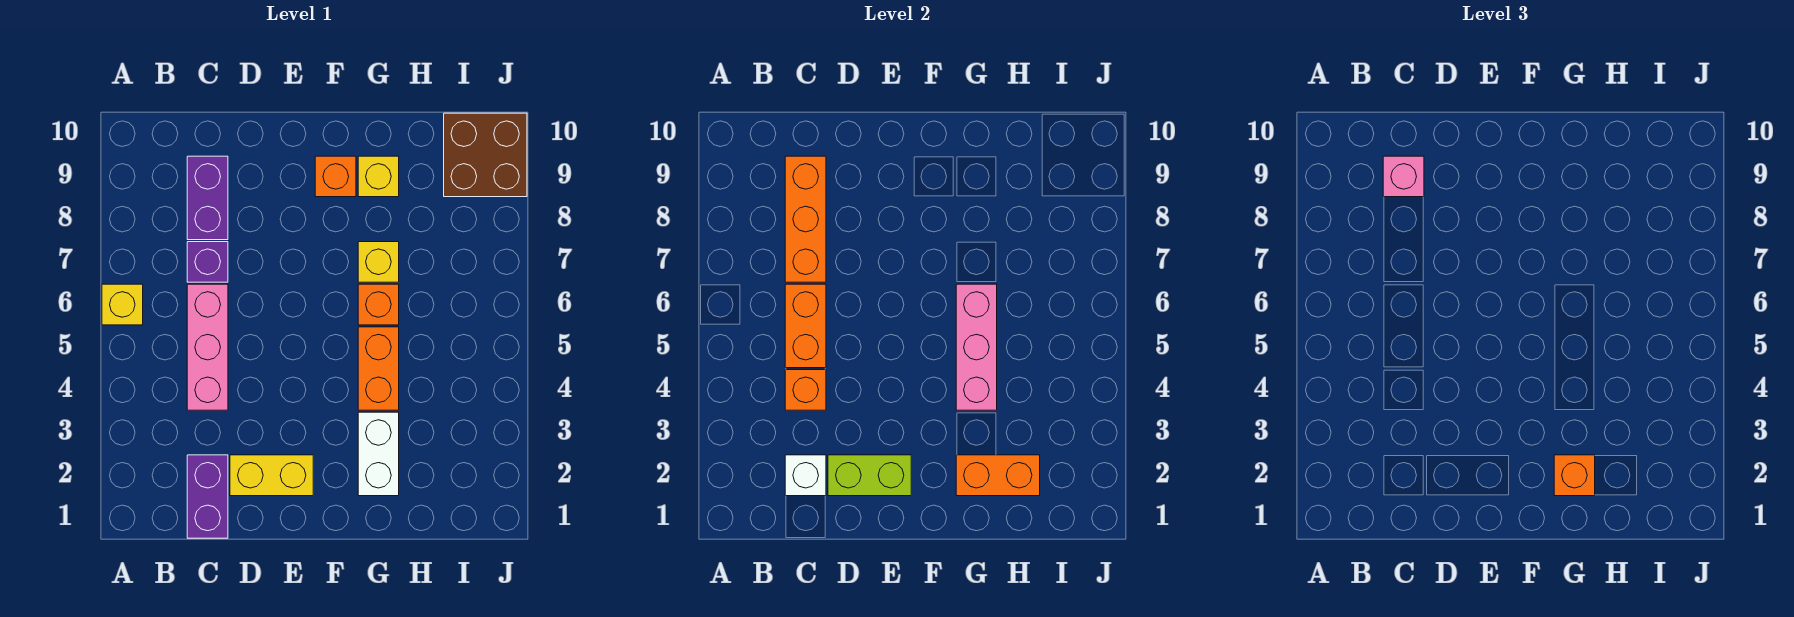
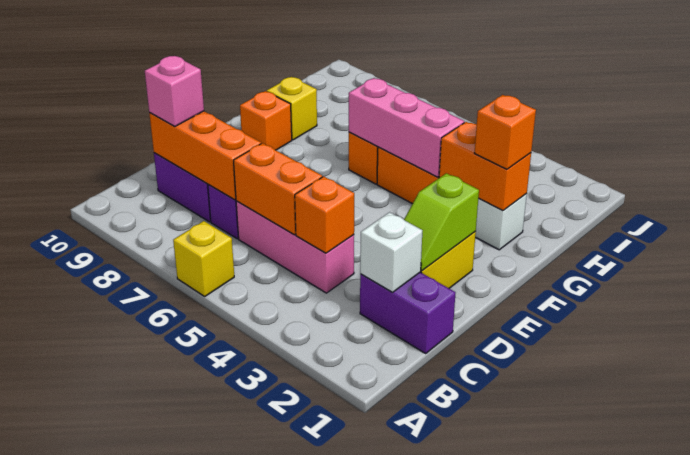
lime 1x2 brick [828,455,911,496] -> lime 1x2 slope [404,173,479,271]
orange 1x2 brick [956,455,1040,496] -> orange 1x2 brick turned to [439,122,531,211]
yellow 1x1 brick [358,242,399,282] -> none
brown 2x2 brick [444,113,527,197] -> none

